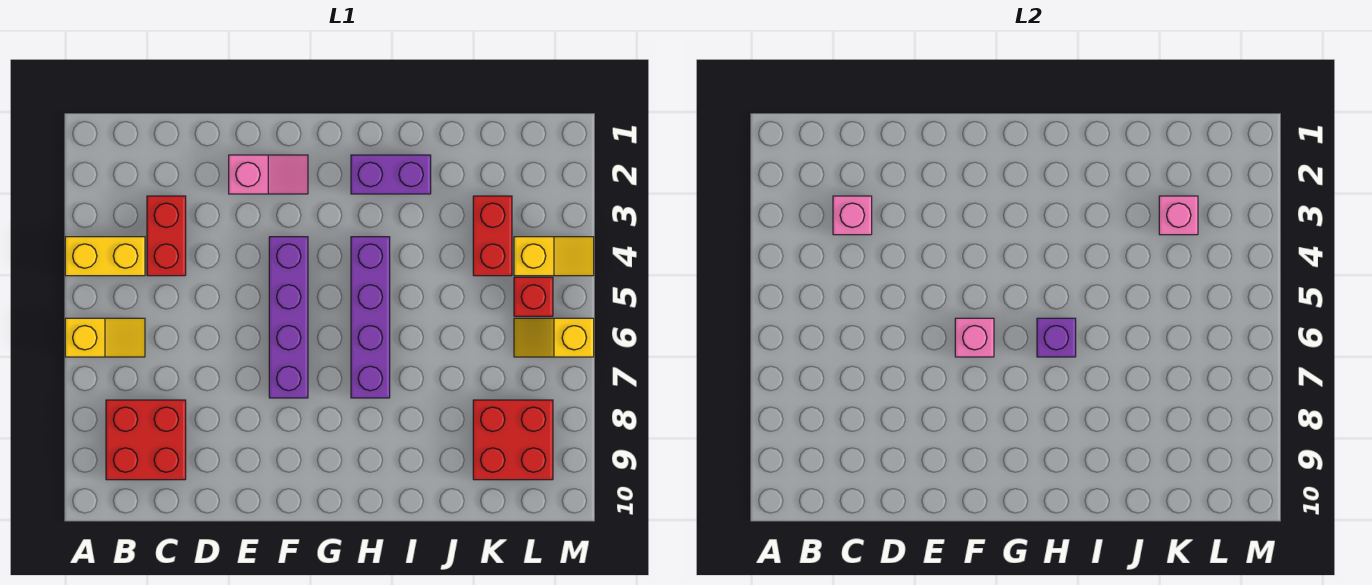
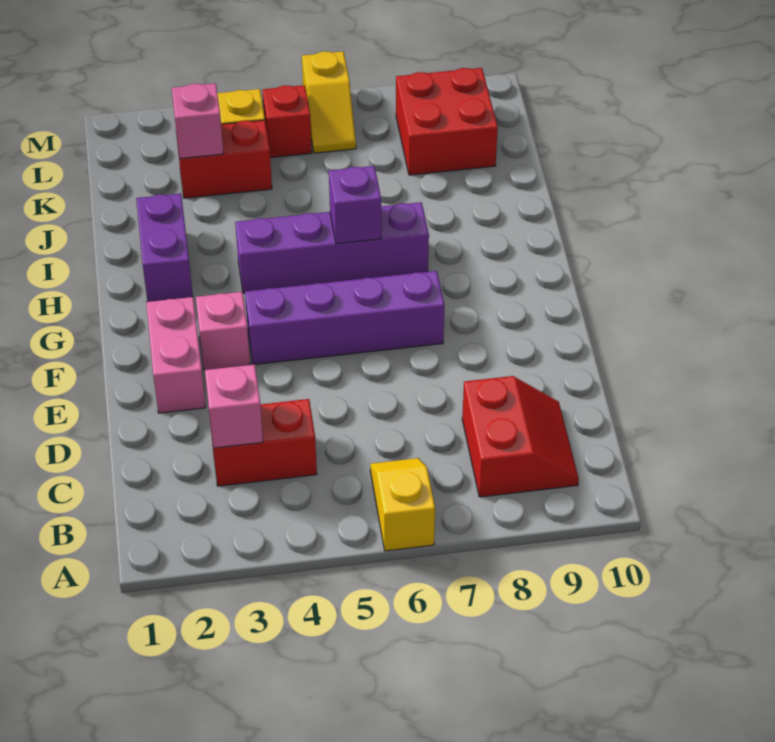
yellow 1x2 brick [65,237,145,276] -> none
red 2x2 brick [106,400,186,480] -> red 2x2 slope [462,376,579,497]
pink 1x2 slope [229,155,308,194] -> pink 1x2 brick [146,297,206,413]
pink 1x1 brick [955,318,994,357] -> pink 1x1 brick moved to [196,292,250,370]

